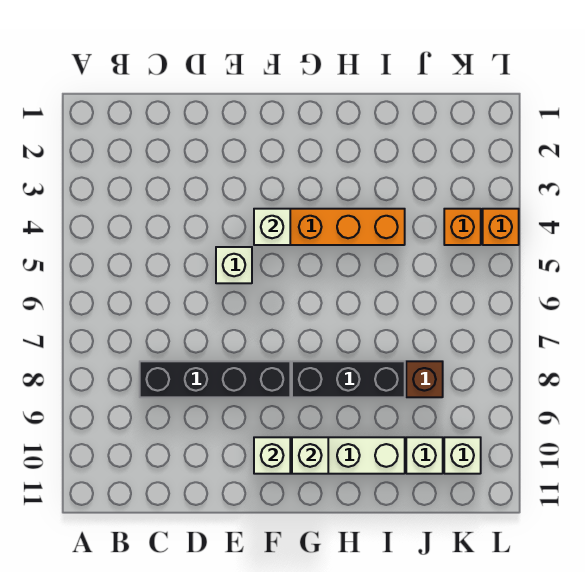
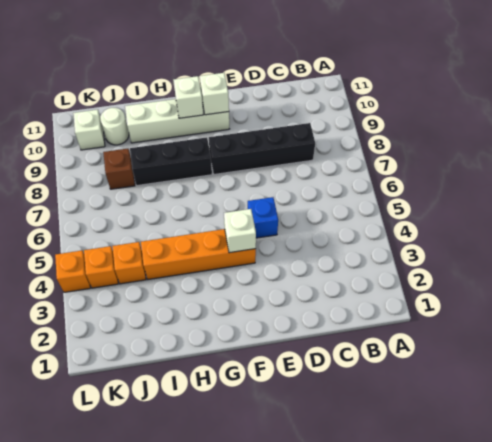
white 1x1 brick [216,247,252,283] -> blue 1x1 brick [248,197,278,238]
none -> orange 1x1 brick [112,242,146,284]
white 1x1 brick [406,437,443,474] -> white 1x1 round brick [100,108,129,145]

